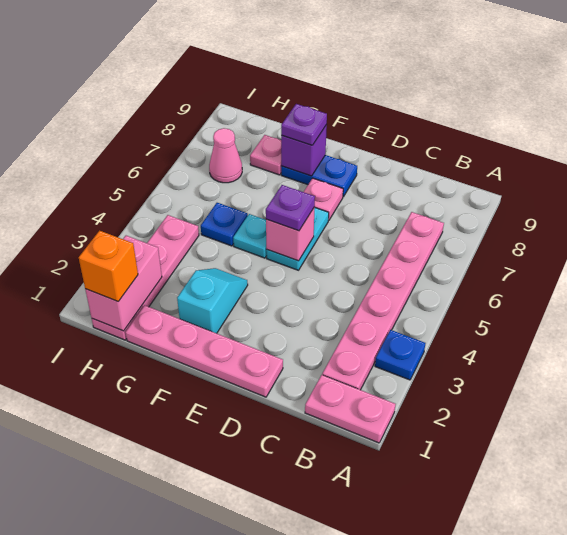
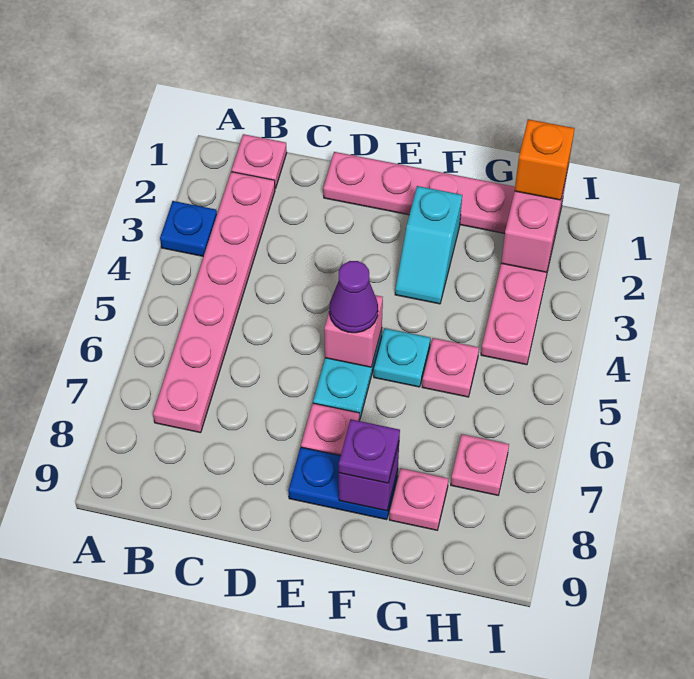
pink 1x2 plate [305,375,396,443] -> pink 1x1 plate [232,134,287,189]
purple 1x1 plate [266,185,315,231] -> purple 1x1 cone [329,261,378,333]
blue 1x1 plate [201,203,248,246] -> pink 1x1 plate [422,338,479,397]
pink 1x1 cone [209,128,242,183] -> pink 1x1 plate [451,434,509,495]

